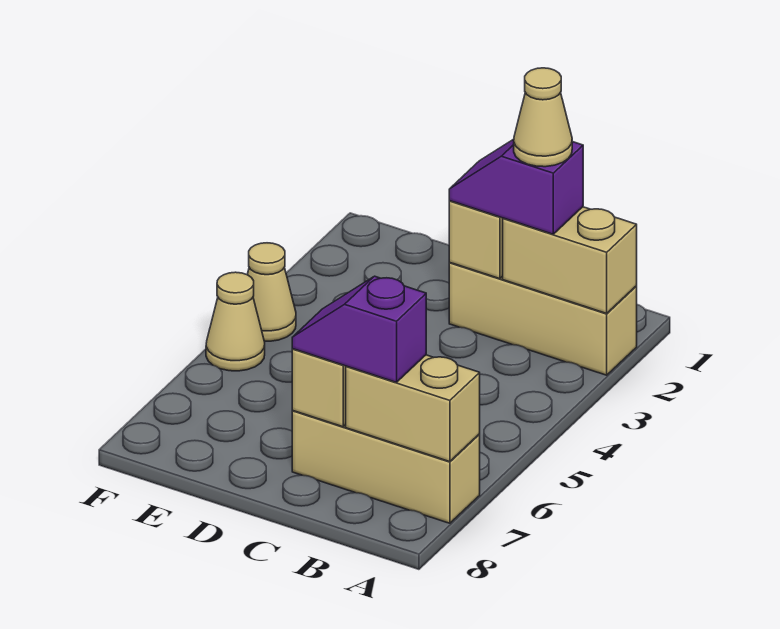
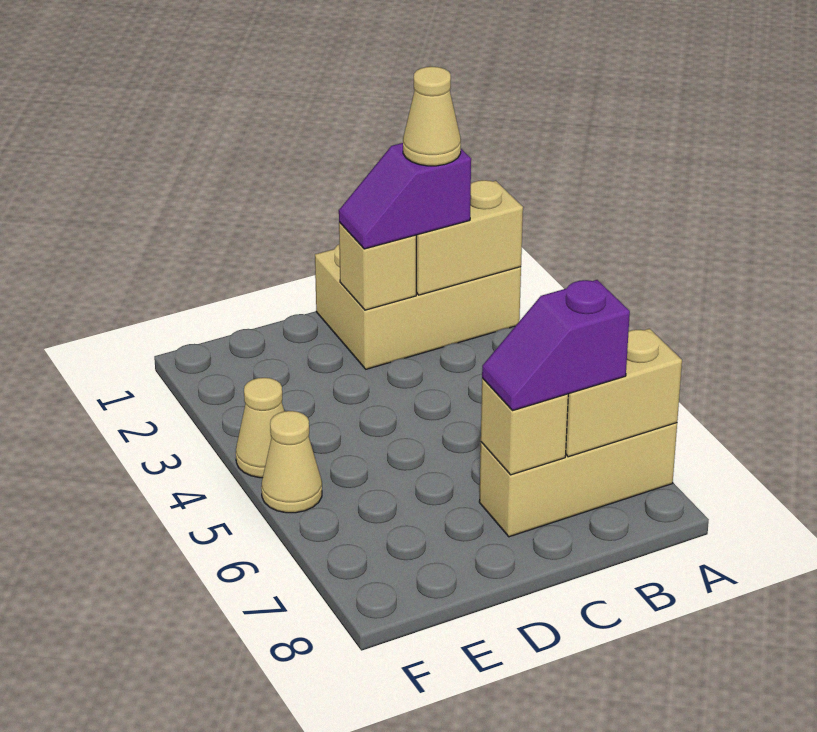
tan 1x3 brick [449,262,637,375] -> tan 2x3 brick [315,245,521,369]

